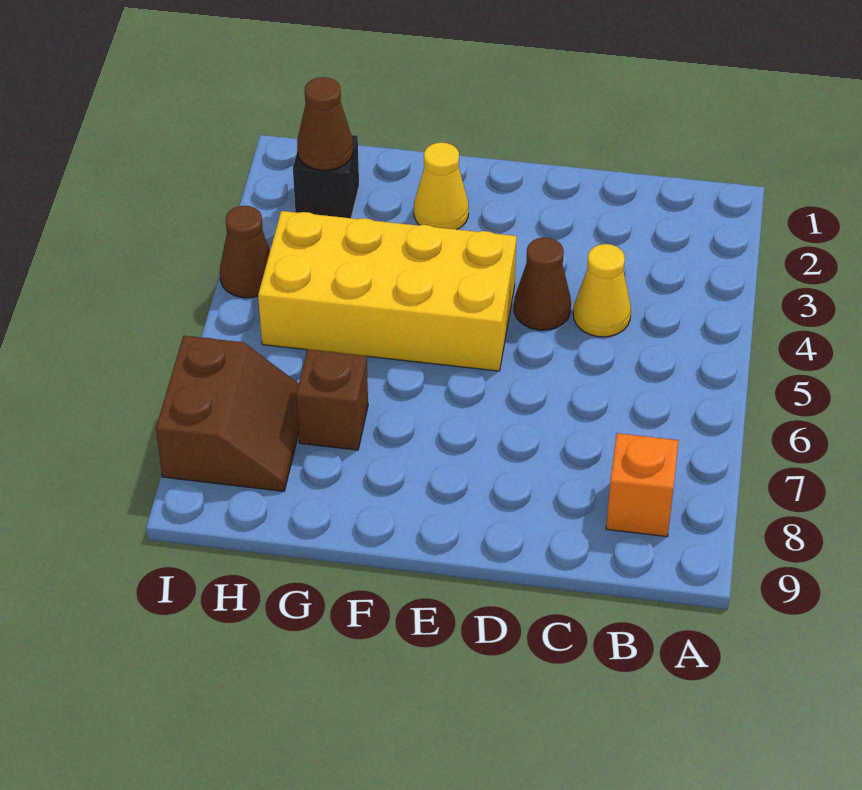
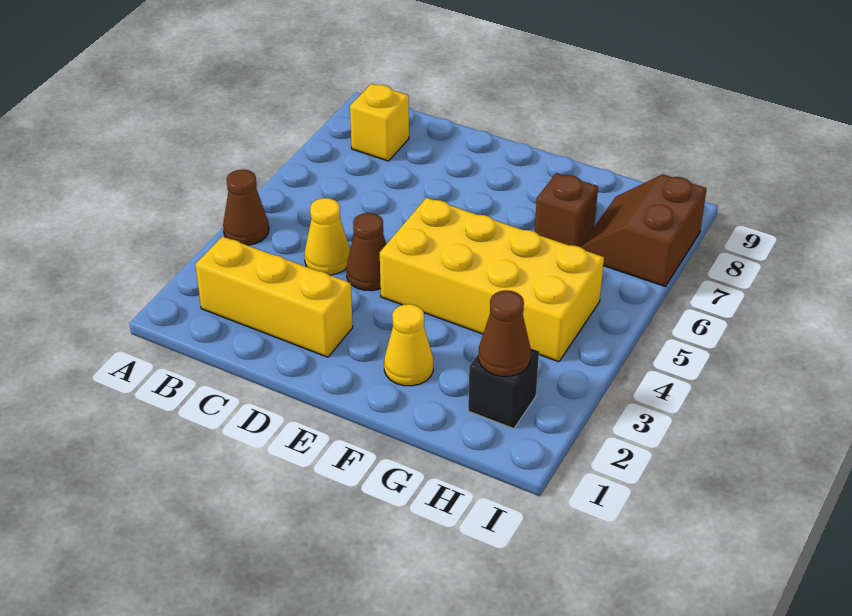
none -> yellow 1x3 brick [195,236,353,357]
orange 1x1 brick [606,433,679,537] -> yellow 1x1 brick [350,84,409,161]
brown 1x1 cone [220,206,270,298] -> brown 1x1 cone moved to [223,170,269,245]

